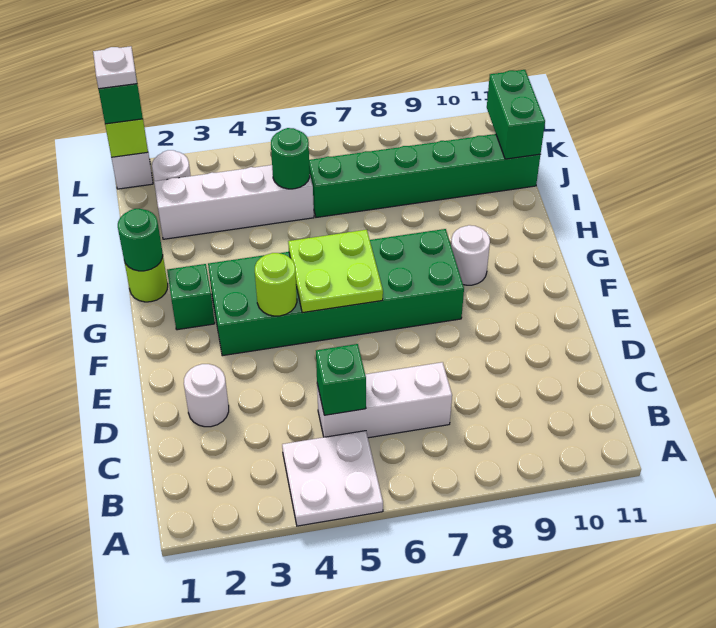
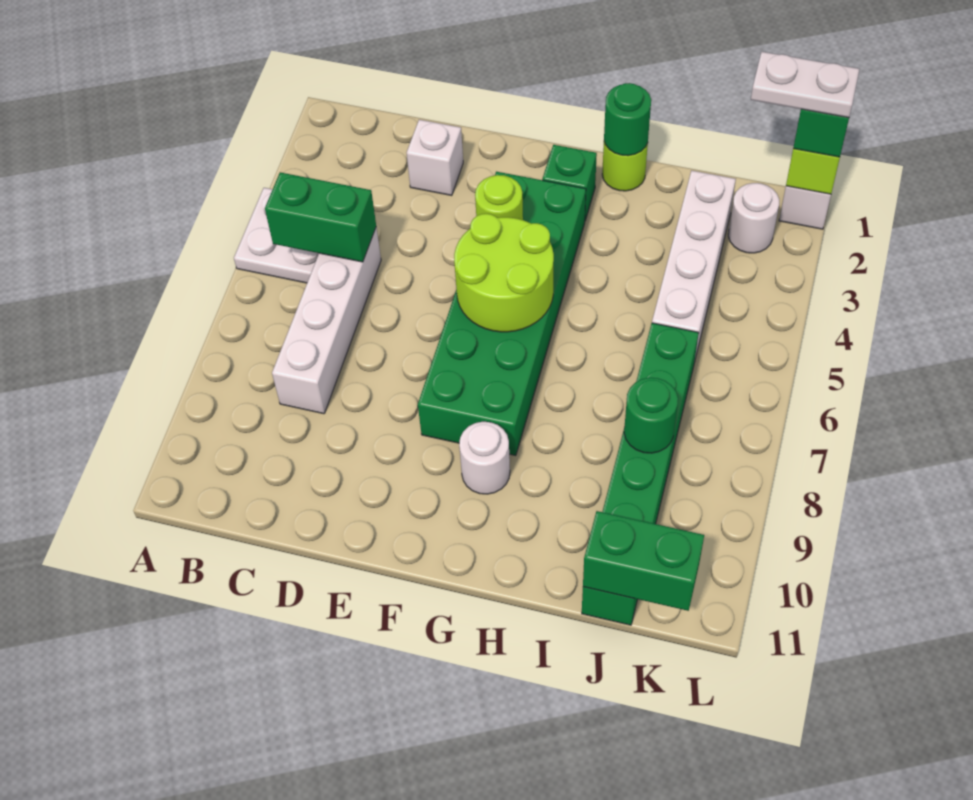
white 1x3 brick [317,362,452,438] -> white 1x4 brick [272,227,381,414]
green 1x1 brick [316,344,366,415] -> green 1x2 brick [265,172,376,262]
white 1x1 round brick [184,364,229,427] -> white 1x1 brick [407,120,463,196]
lime 2x2 plate [288,230,383,313] -> lime 2x2 round brick [454,214,554,332]
green 1x1 round brick [271,128,310,189] -> green 1x1 round brick moved to [624,378,678,453]
white 1x1 plate [93,46,137,89] -> white 1x2 plate [751,52,859,118]

